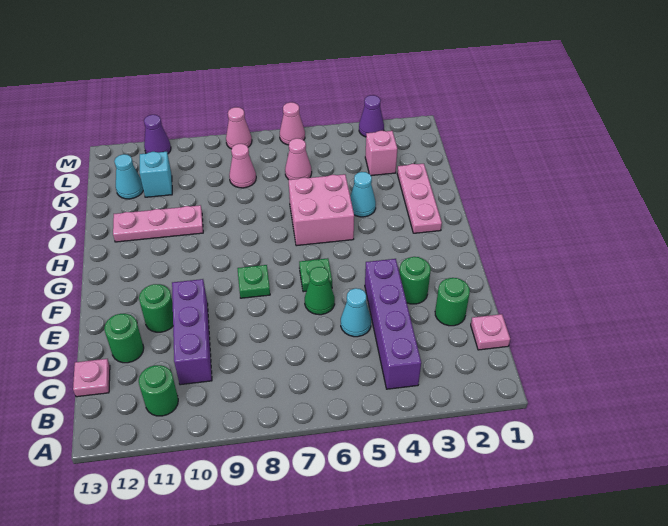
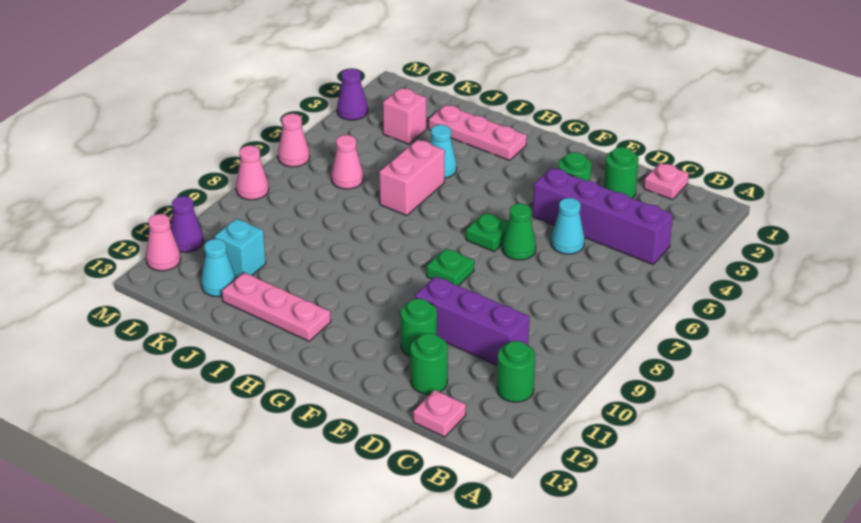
pink 2x2 brick [289,174,354,246] -> pink 1x2 brick [379,140,445,216]
pink 1x3 plate [113,205,203,242] -> pink 1x3 plate turned to [222,273,331,341]
pink 1x1 cone [229,144,256,188] -> pink 1x1 cone moved to [146,214,181,271]

